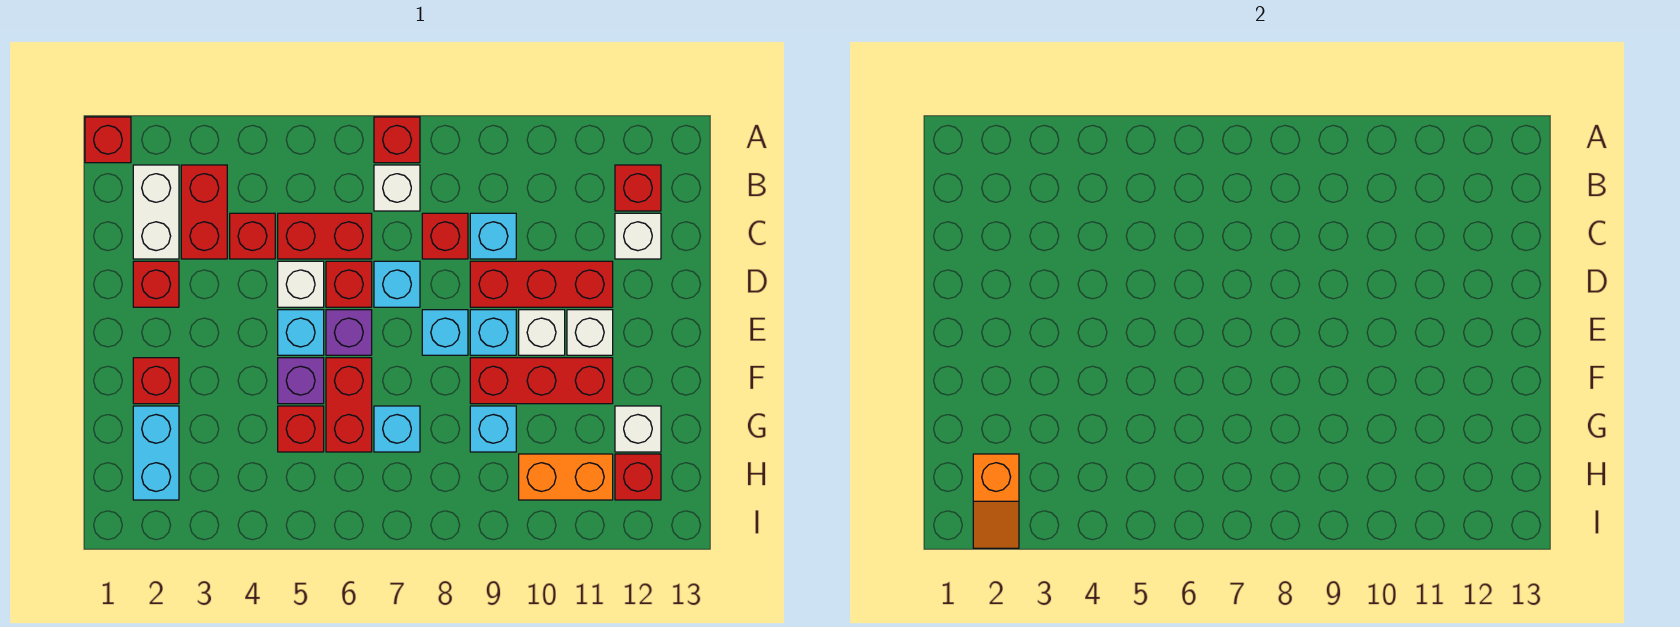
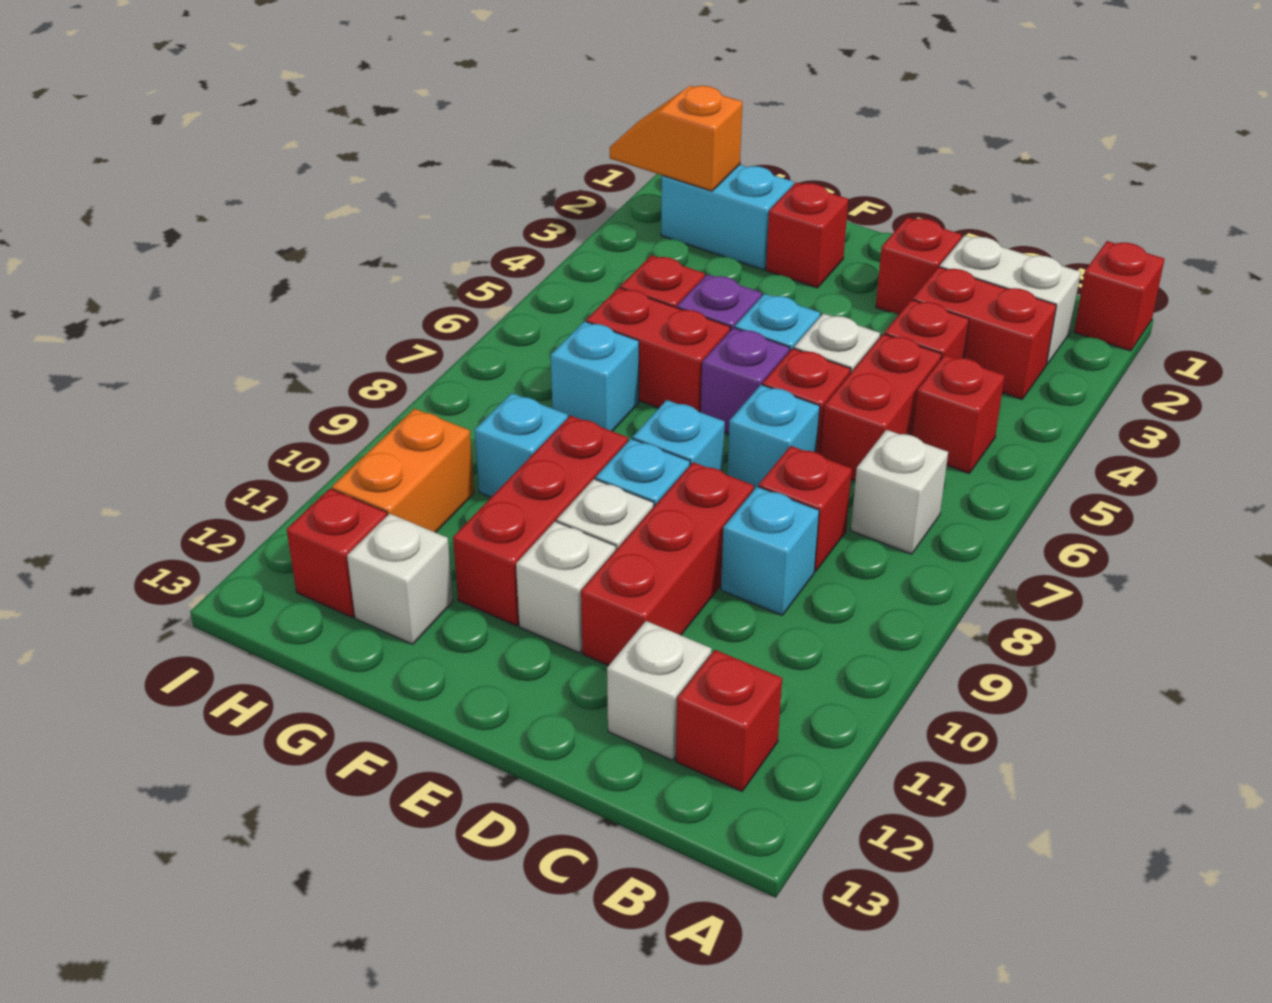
red 1x1 brick [374,117,420,163] -> red 1x1 brick moved to [912,355,1005,473]

